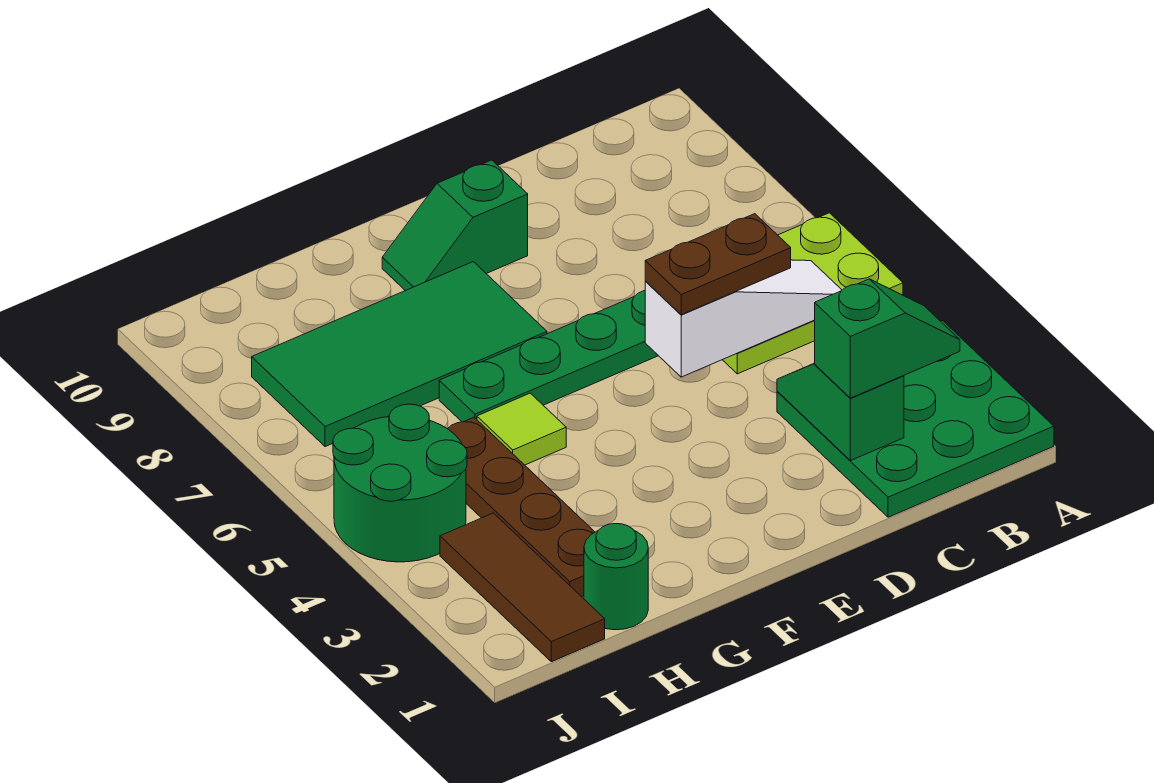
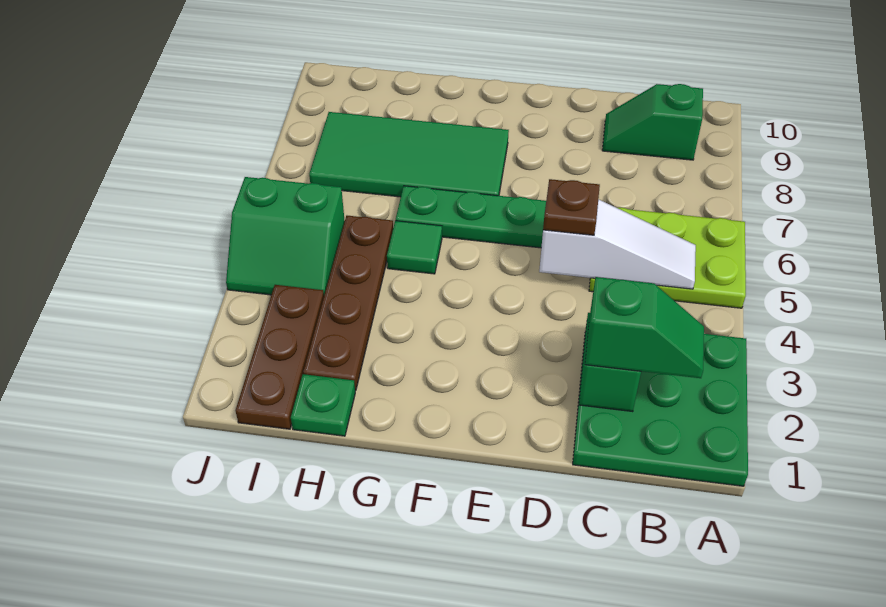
brown 1x2 plate [645,214,791,315] -> brown 1x1 plate [543,179,600,235]
green 1x2 slope [382,160,528,291] -> green 1x2 slope moved to [602,84,703,160]
lime 1x1 tile [477,393,566,465] -> green 1x1 tile [387,221,442,274]
green 1x1 round brick [584,524,648,630] -> green 1x1 plate [291,374,355,436]
brown 1x3 tile [440,513,605,662] -> brown 1x3 plate [236,285,324,429]
green 2x2 round brick [333,404,467,562] -> green 2x2 slope [226,177,345,295]

